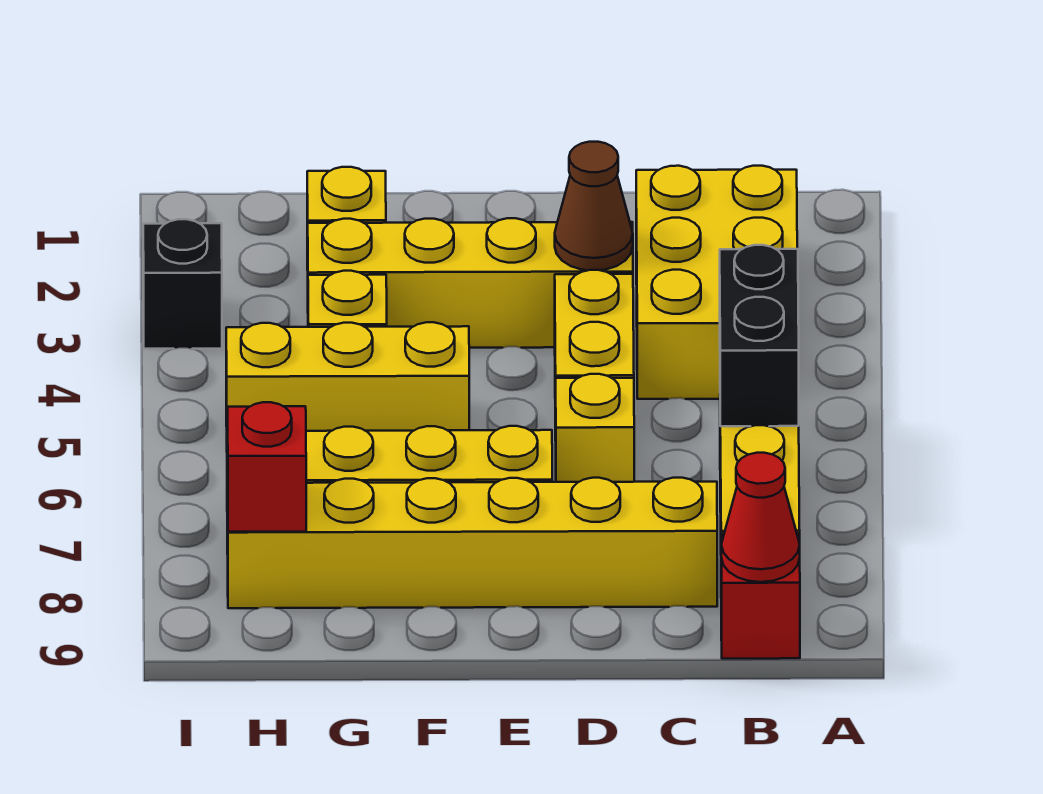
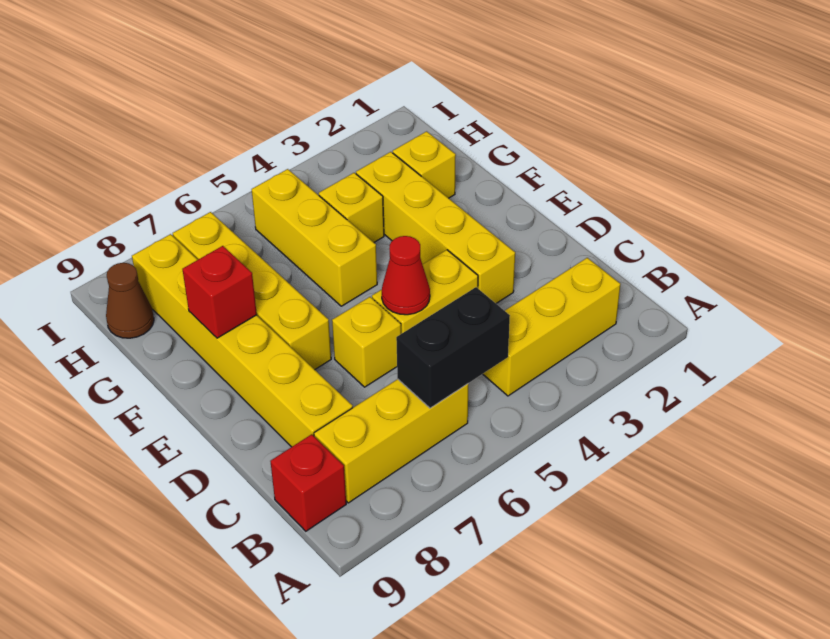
yellow 2x3 brick [636,166,797,399] -> yellow 1x3 brick [483,258,620,396]
red 1x1 cone [721,453,800,582] -> red 1x1 cone moved to [382,236,430,315]
brown 1x1 cone [555,142,633,270] -> brown 1x1 cone moved to [106,263,154,338]
red 1x1 brick [228,402,306,532] -> red 1x1 brick moved to [182,246,257,338]
black 1x1 brick [143,219,222,349] -> none

